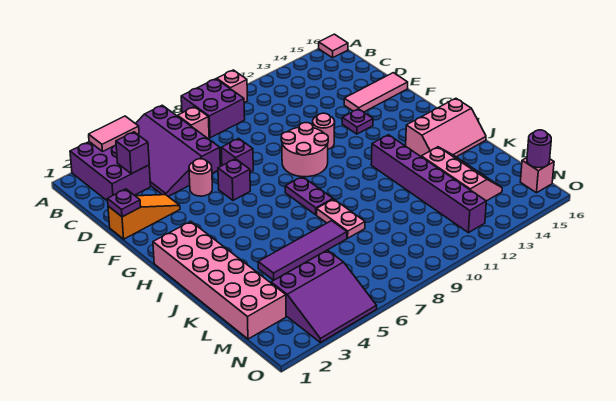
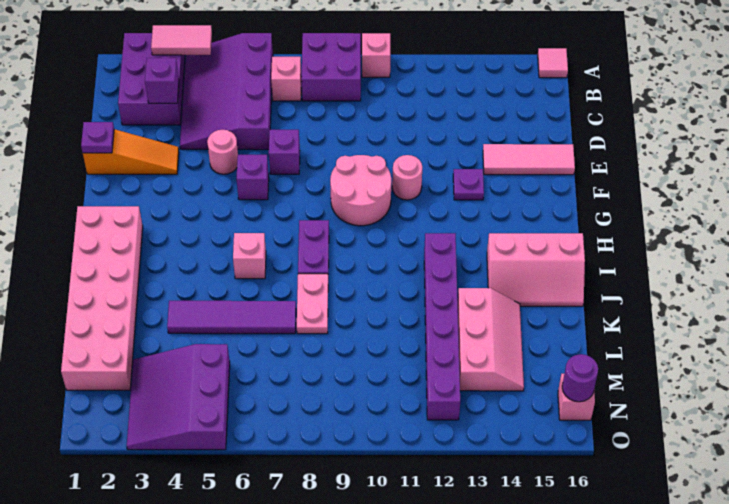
none -> pink 1x1 brick [233,233,266,279]
purple 3x3 slope [271,250,377,343] -> purple 3x3 slope turned to [127,344,230,450]

